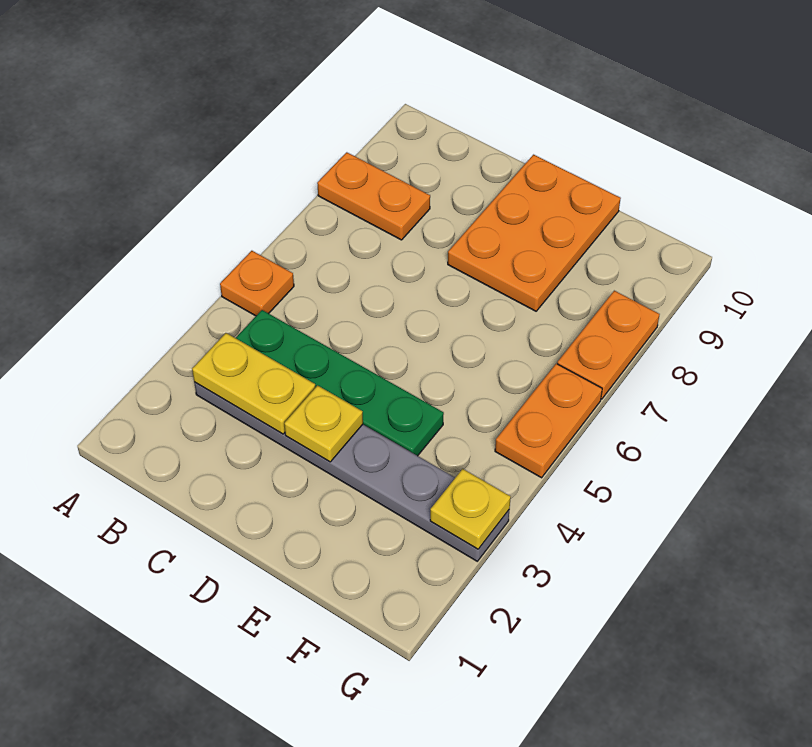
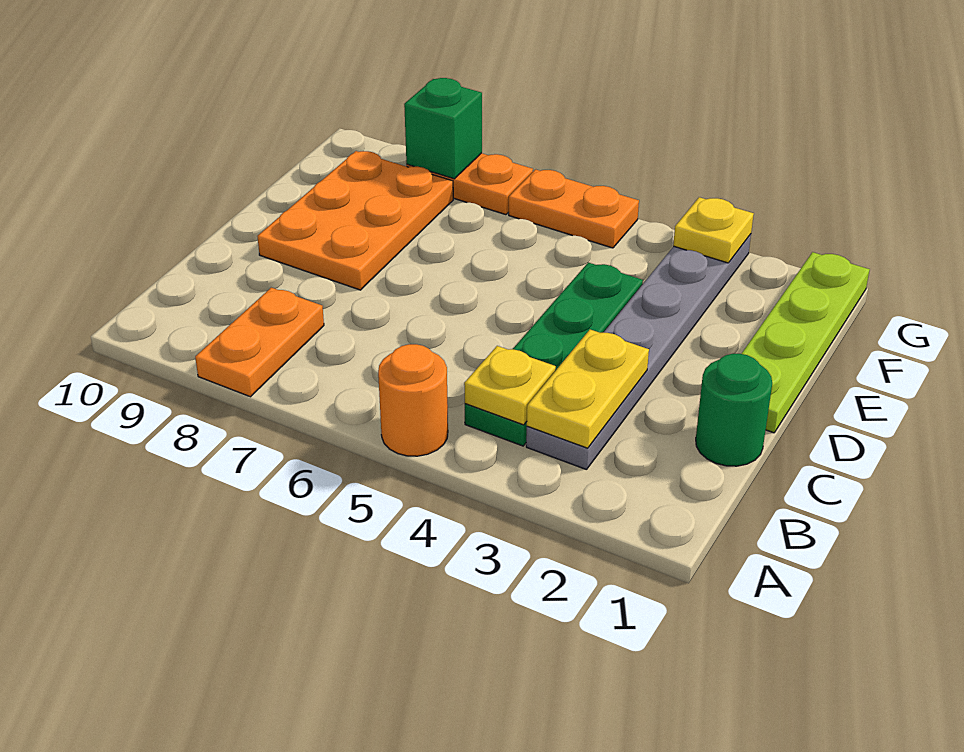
orange 1x1 plate [220,251,294,316] -> orange 1x1 round brick [378,344,448,456]
none -> green 1x1 round brick [696,354,772,466]
none -> lime 1x4 plate [742,252,870,433]
yellow 1x1 plate [284,385,363,462] -> yellow 1x1 plate moved to [464,346,556,425]
orange 2x3 plate [448,155,621,311] -> orange 2x3 plate turned to [257,151,453,290]
none -> green 1x1 brick [404,78,482,179]

